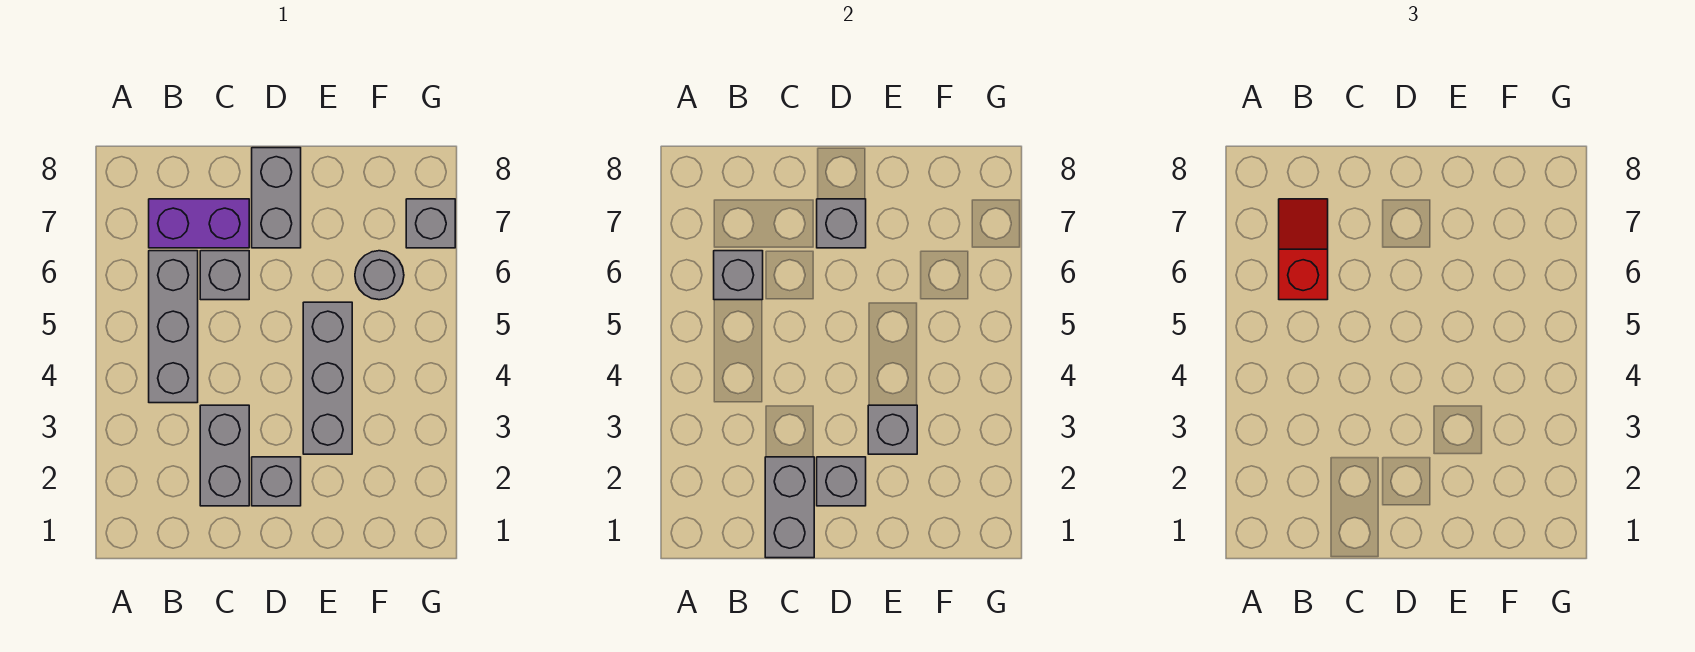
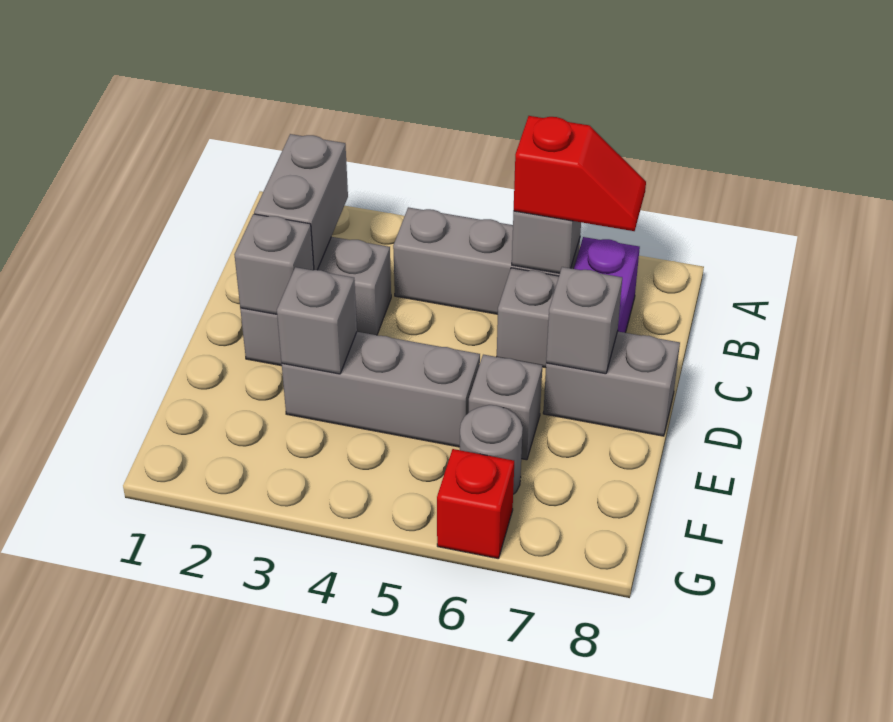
grey 1x2 brick [765,457,814,558] -> grey 1x2 brick turned to [254,134,348,270]
none -> red 1x1 brick [437,449,514,559]
grey 1x1 brick [406,199,455,248] -> grey 1x1 brick moved to [469,355,542,460]

